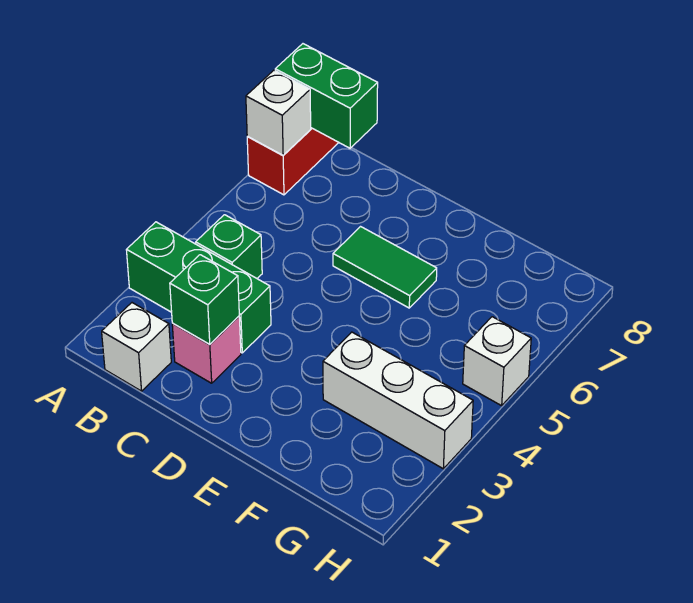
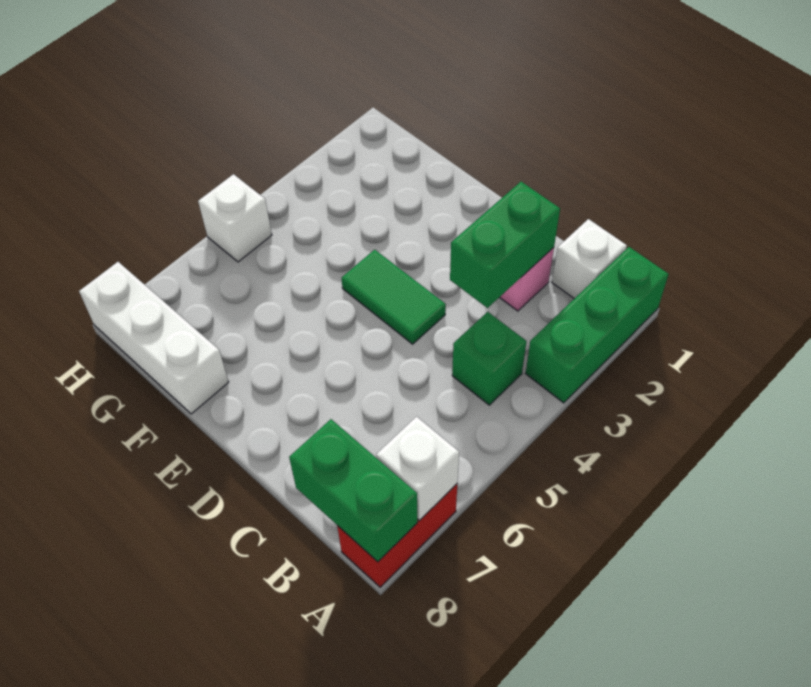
green 1x3 brick [127,222,271,353] -> green 1x3 brick turned to [526,247,669,403]
green 1x1 brick [170,255,239,344] -> green 1x2 brick [450,182,560,308]
green 1x2 tile [333,227,437,308] -> green 1x2 tile moved to [341,250,446,344]
white 1x3 brick [323,332,473,469] -> white 1x3 brick moved to [79,262,229,414]

